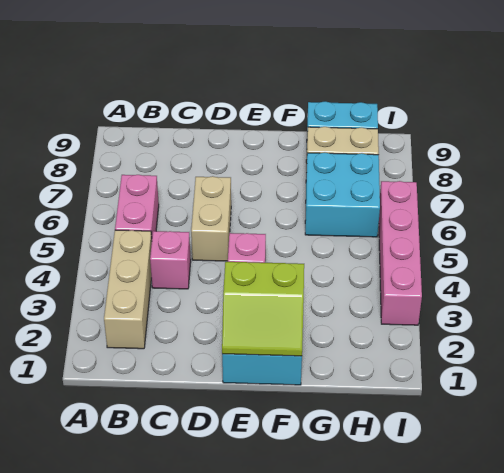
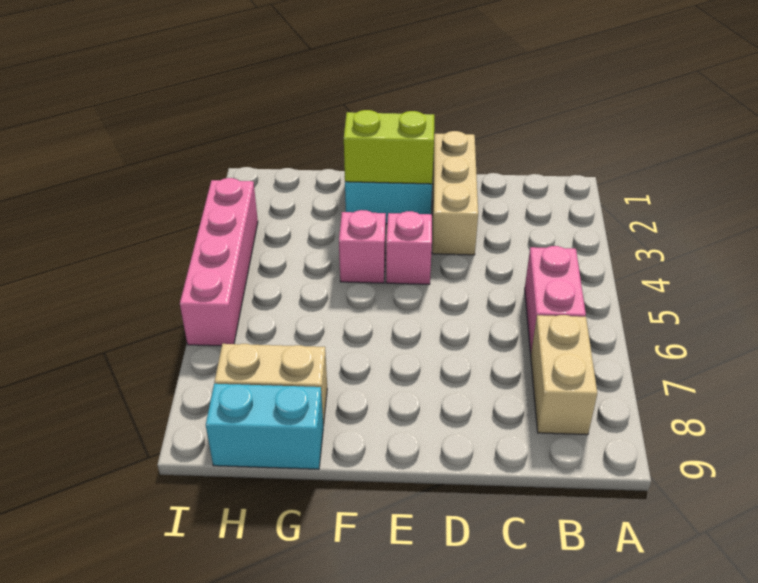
tan 1x3 brick [104,230,152,349] -> tan 1x3 brick moved to [432,131,478,255]
pink 1x1 brick [150,231,191,289] -> pink 1x1 brick moved to [339,210,386,283]
tan 1x2 brick [191,176,231,261] -> tan 1x2 brick moved to [531,315,597,435]
cyan 2x2 brick [305,153,380,237] -> none

